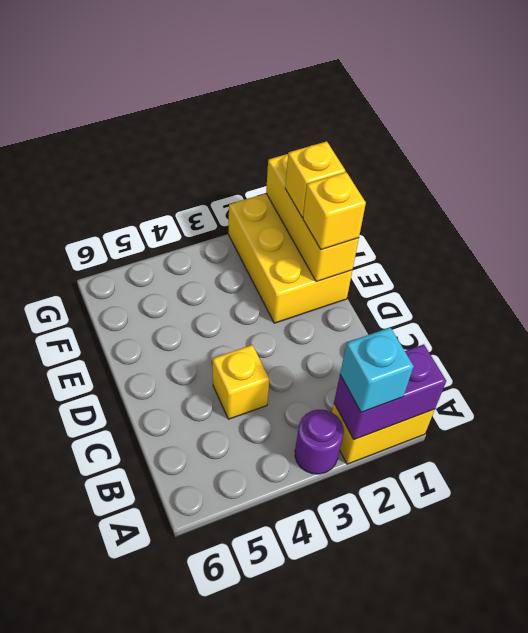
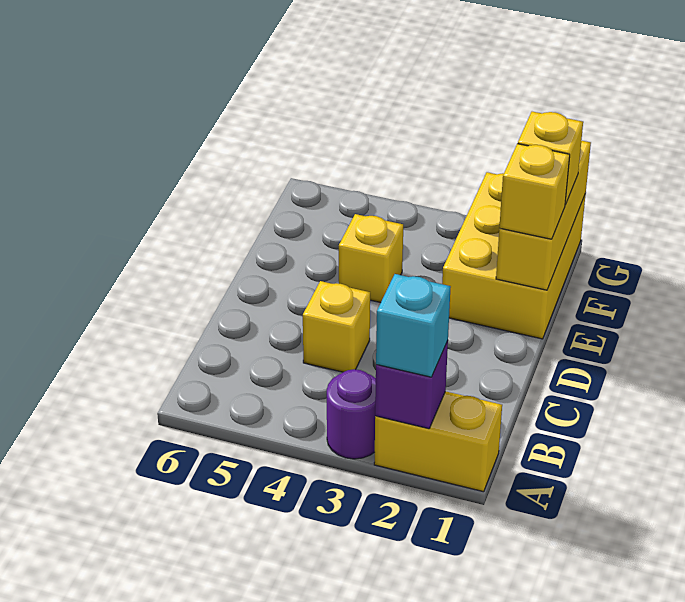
purple 1x2 brick [334,344,446,440] -> purple 1x1 brick [375,341,448,429]
none -> yellow 1x1 brick [339,214,403,303]

